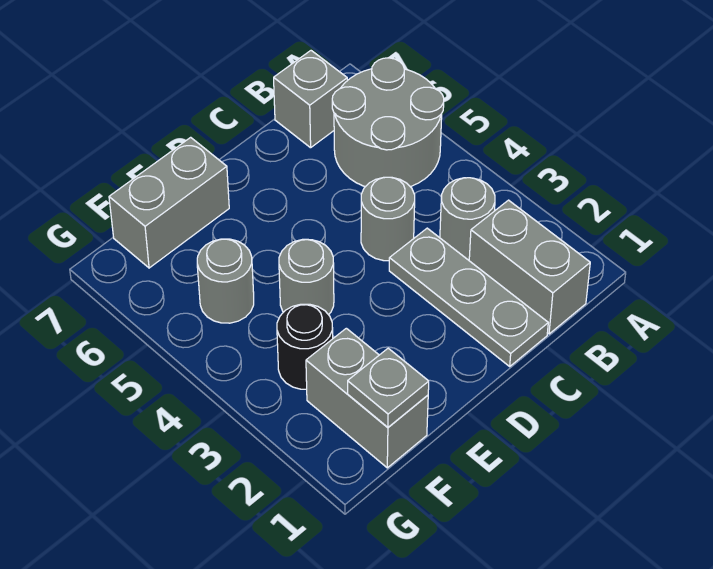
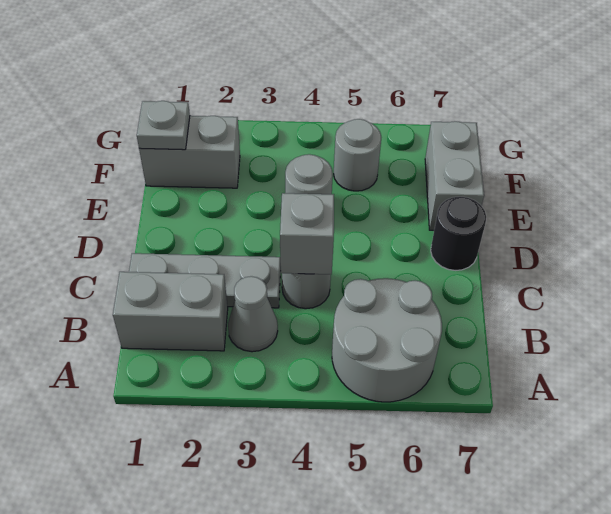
grey 1x1 round brick [440,178,495,260] -> grey 1x1 cone [228,276,278,352]
grey 1x1 brick [274,51,347,148] -> grey 1x1 brick moved to [280,193,334,274]
black 1x1 round brick [277,304,333,389] -> black 1x1 round brick moved to [431,197,486,270]

